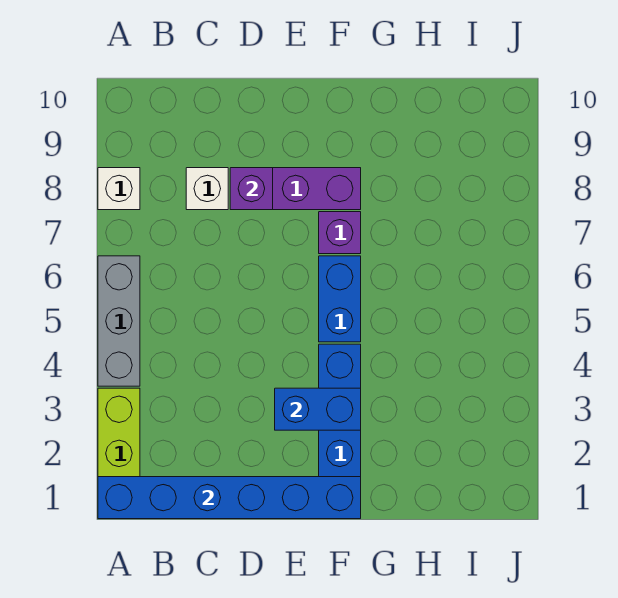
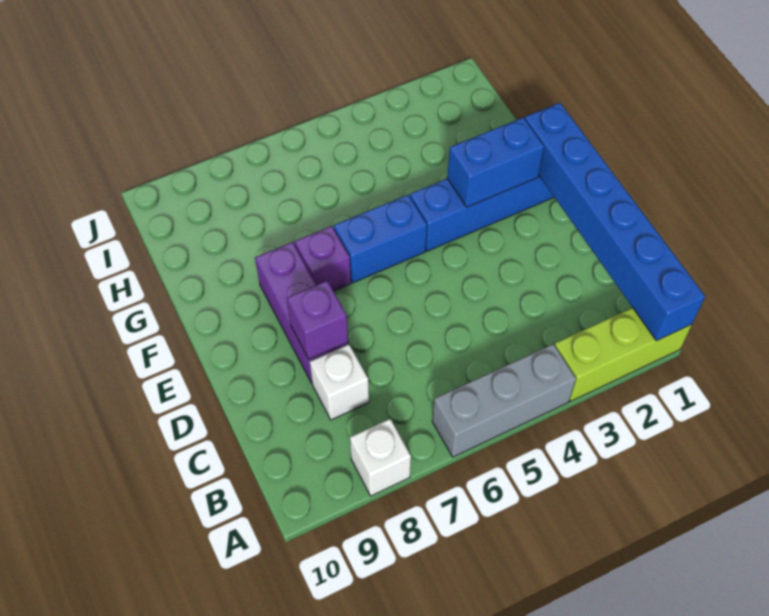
blue 1x2 brick [275,388,361,430] -> blue 1x2 brick turned to [447,118,544,207]

